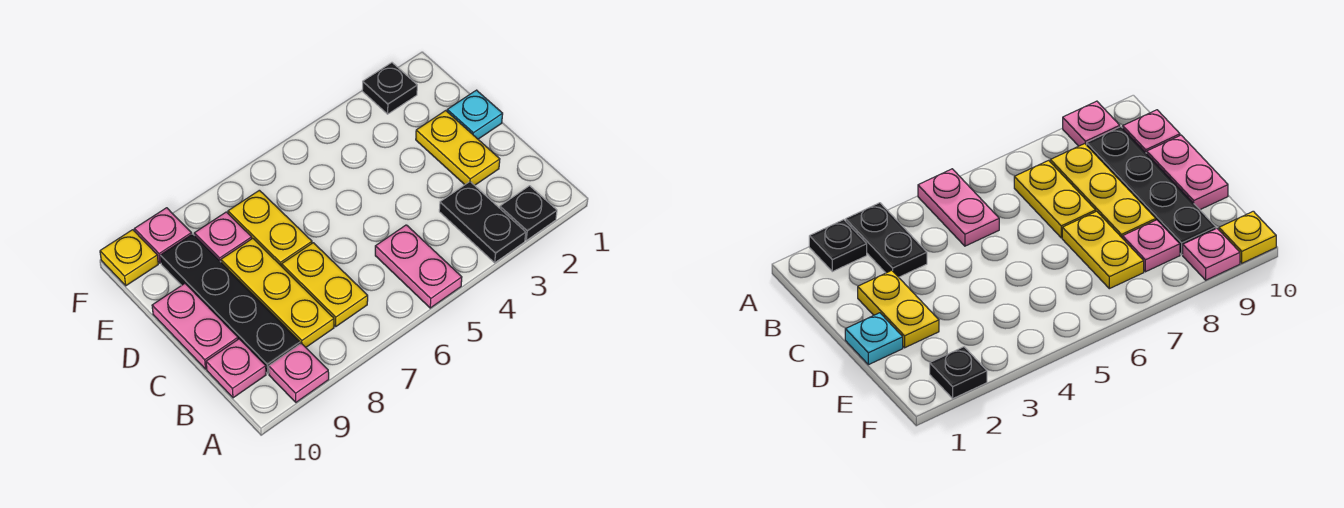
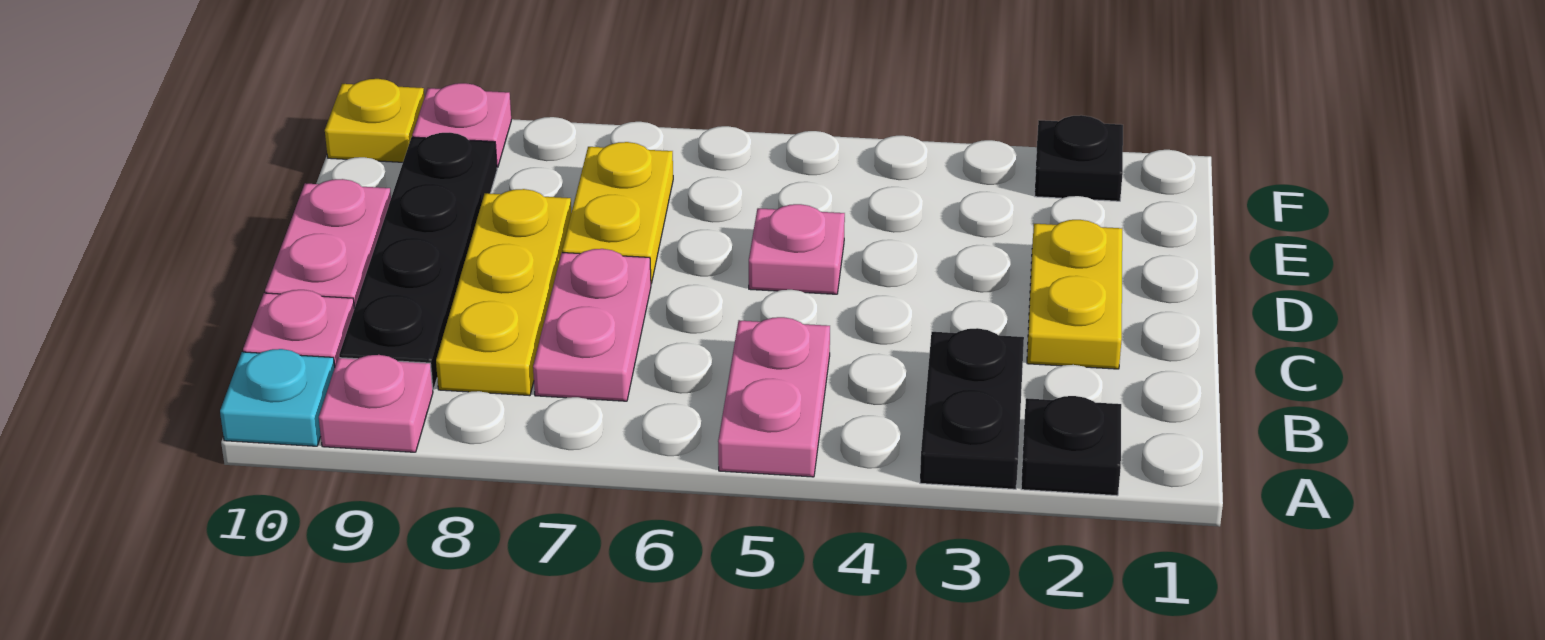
yellow 1x2 plate [282,243,368,326] -> pink 1x2 plate [533,249,651,401]
cyan 1x1 plate [447,90,503,139] -> cyan 1x1 plate moved to [220,349,335,446]
pink 1x1 plate [194,212,252,262] -> pink 1x1 plate moved to [749,204,845,294]

